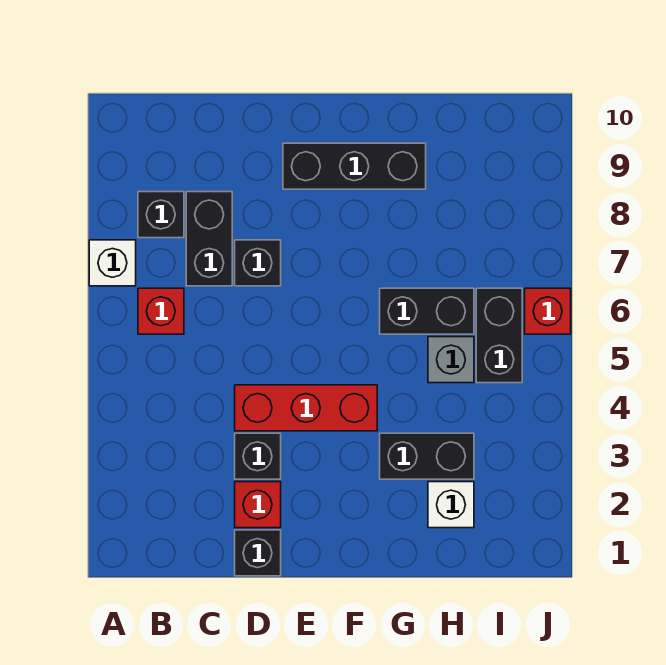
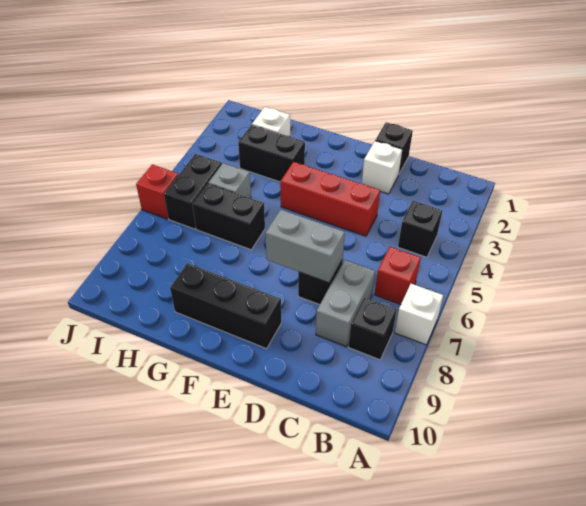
black 1x2 brick [186,192,232,286] -> grey 1x2 brick [316,260,375,347]
red 1x1 brick [235,482,281,528] -> white 1x1 brick [362,141,402,194]
black 1x1 brick [235,433,281,479] -> black 1x1 brick moved to [398,201,442,257]
none -> grey 1x2 brick [265,210,345,283]

